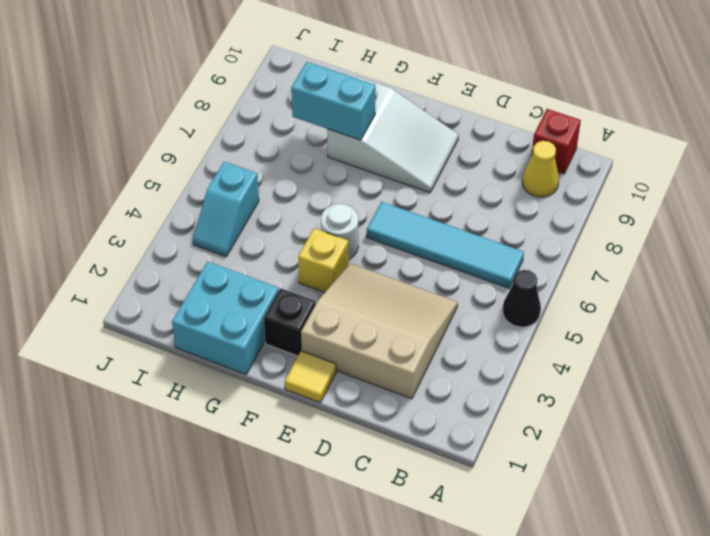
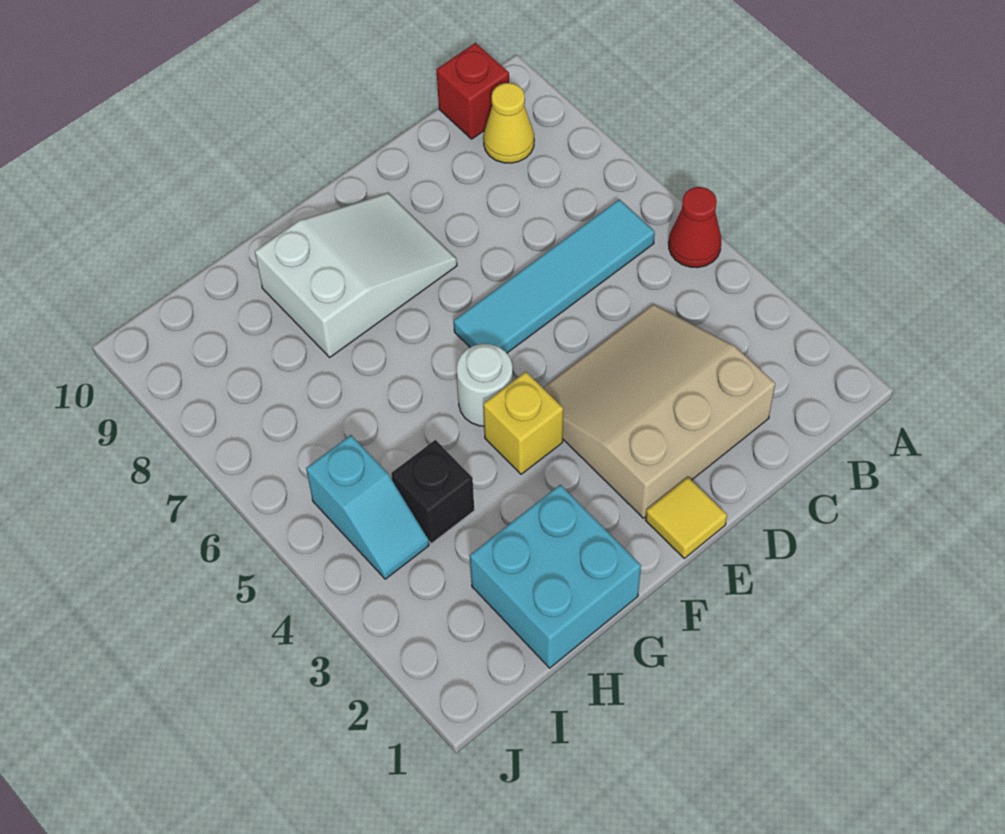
black 1x1 cone [503,270,541,327] -> red 1x1 cone [669,187,721,268]
black 1x1 brick [264,288,316,356] -> black 1x1 brick moved to [391,440,474,544]
cyan 1x2 brick [291,62,376,140] -> none

